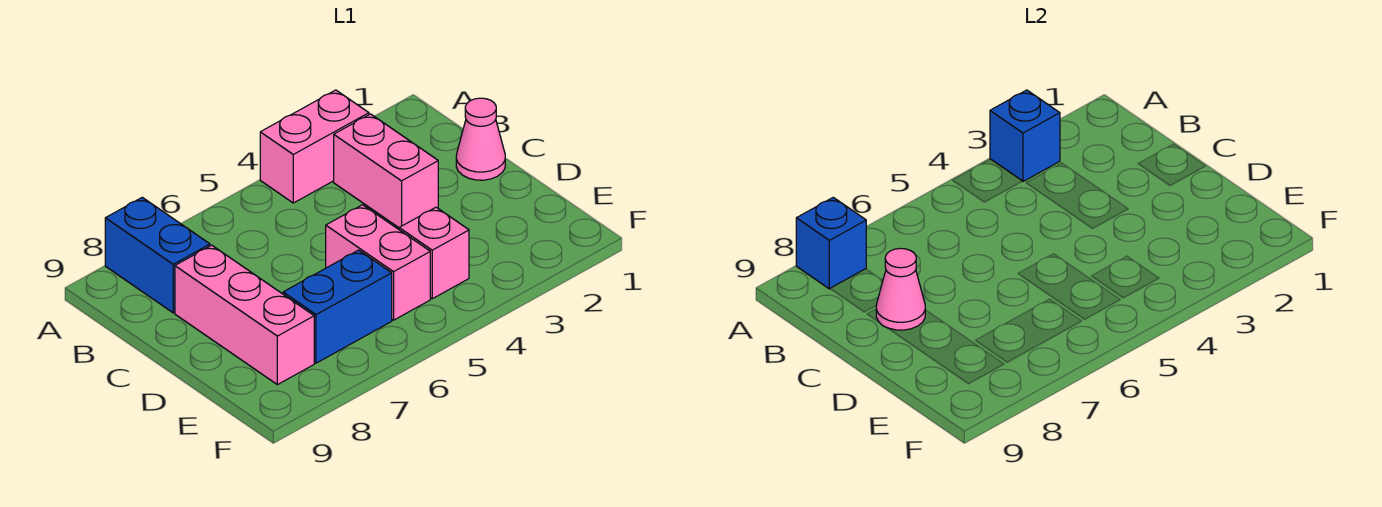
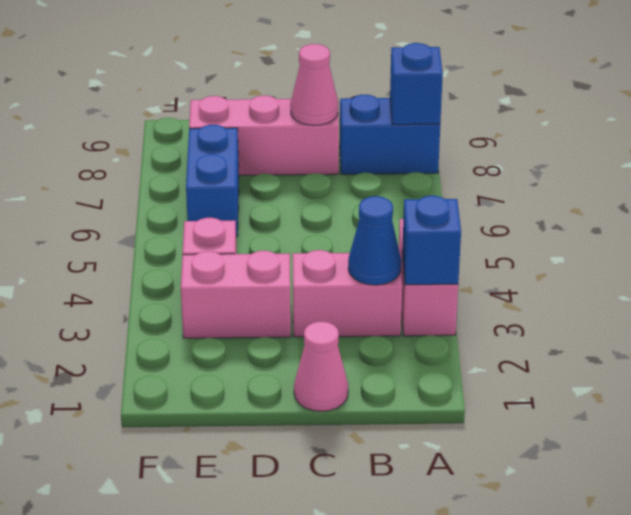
none -> blue 1x1 cone [348,196,401,285]
pink 1x2 brick [326,205,430,320] -> pink 1x2 brick moved to [181,251,291,338]

